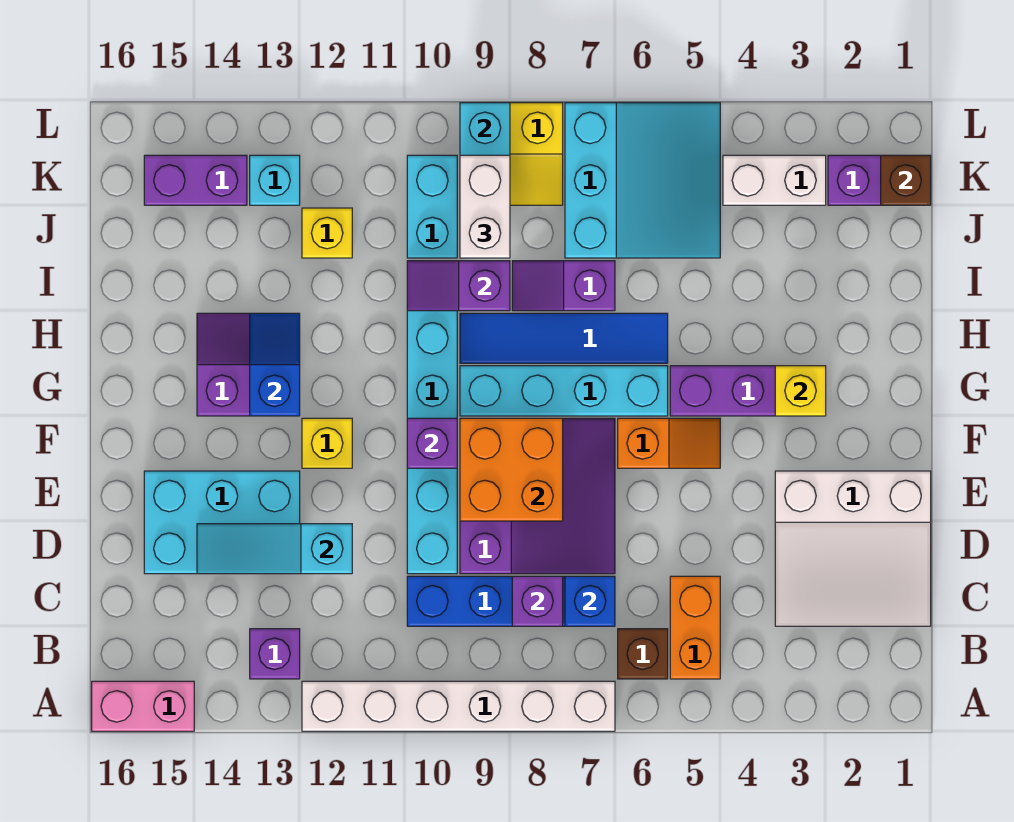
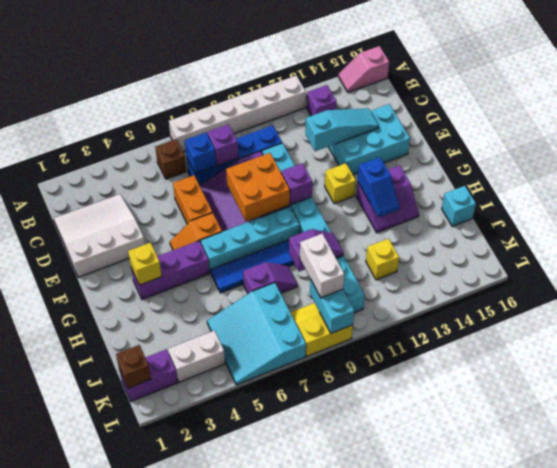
pink 1x2 brick [92,681,194,731] -> pink 1x2 slope [338,46,389,92]
orange 1x2 brick [670,576,720,679] -> orange 1x2 brick moved to [173,175,212,224]
cyan 1x1 brick [250,155,300,205] -> cyan 1x1 brick moved to [442,186,476,226]
purple 1x2 brick [144,155,247,205] -> none

